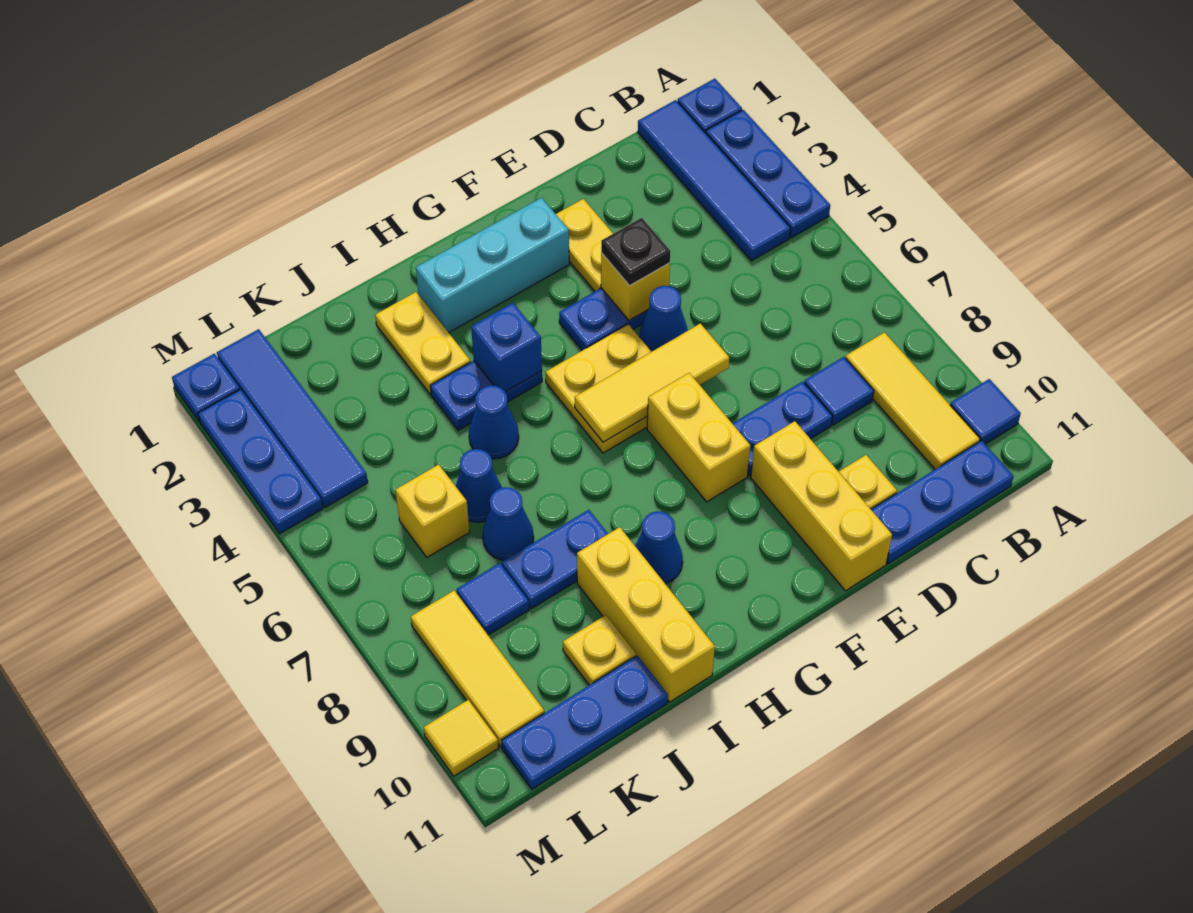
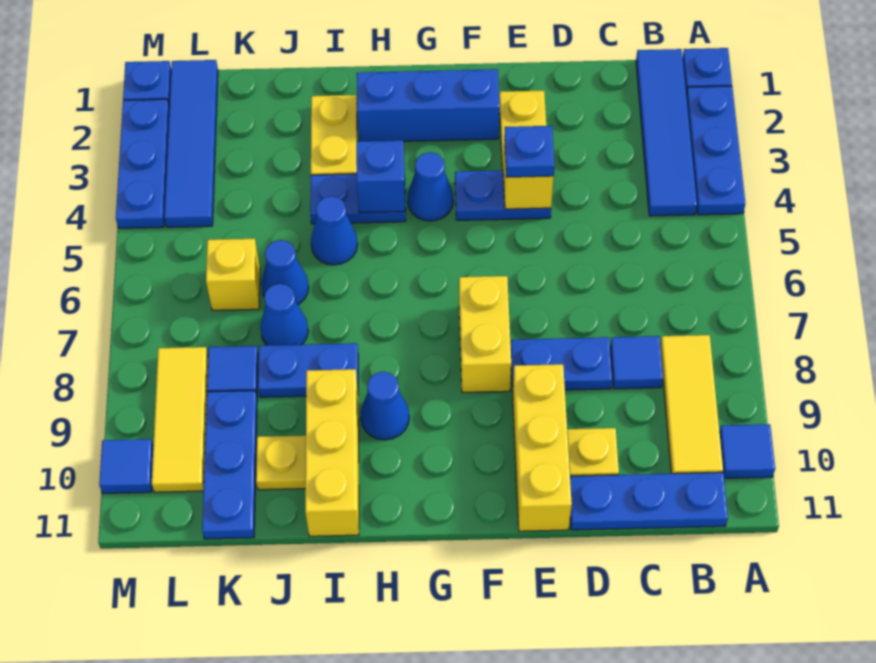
black 1x1 plate [601,218,670,286] -> blue 1x1 plate [504,126,554,177]
blue 1x1 cone [640,286,688,352] -> blue 1x1 cone moved to [408,152,453,221]
yellow 1x3 tile [575,323,729,442] -> none
cyan 1x3 brick [416,198,569,333] -> blue 1x3 brick [357,69,500,141]
yellow 2x2 plate [545,324,651,453] -> none
blue 1x3 plate [502,655,668,789] -> blue 1x3 plate turned to [202,391,257,539]
yellow 1x1 tile [424,700,498,776] -> blue 1x1 tile [99,439,153,494]

